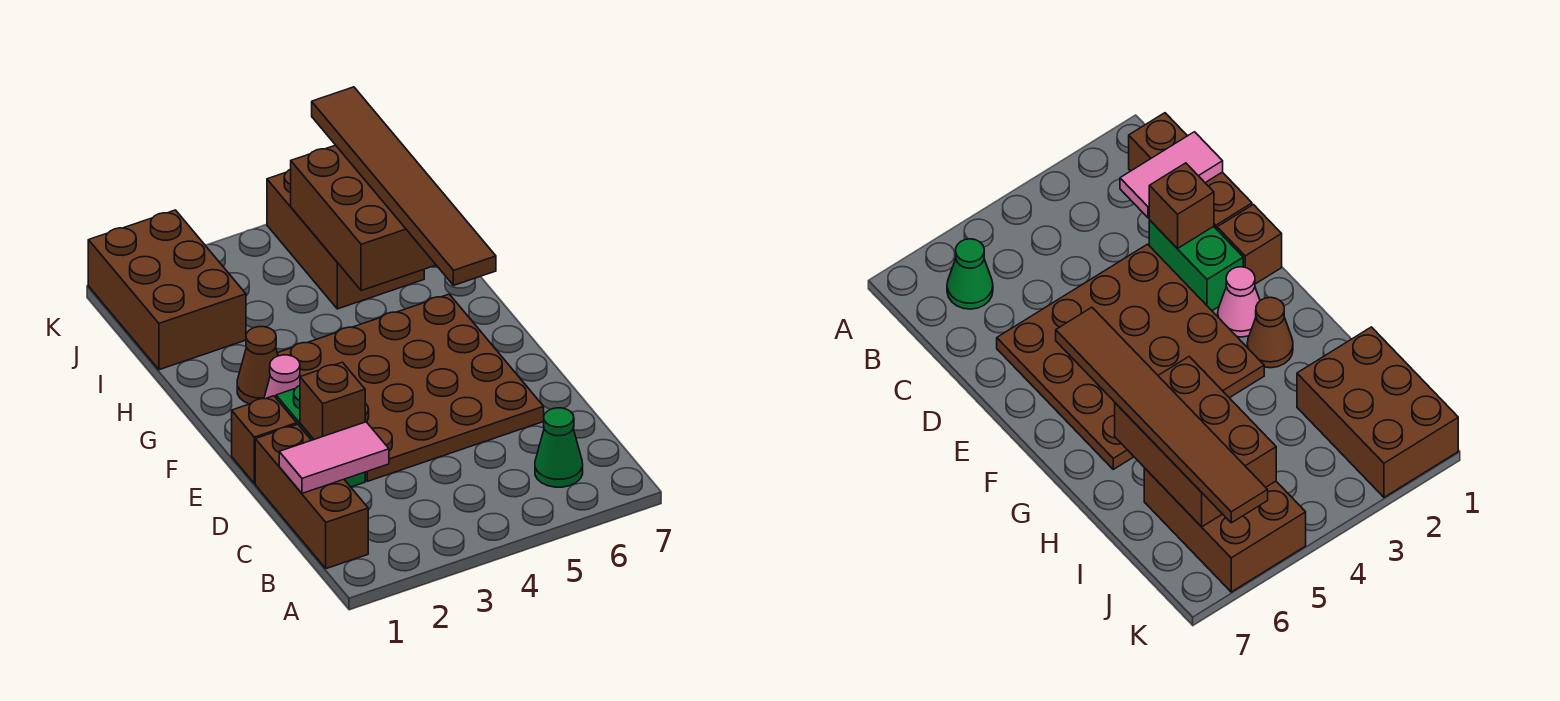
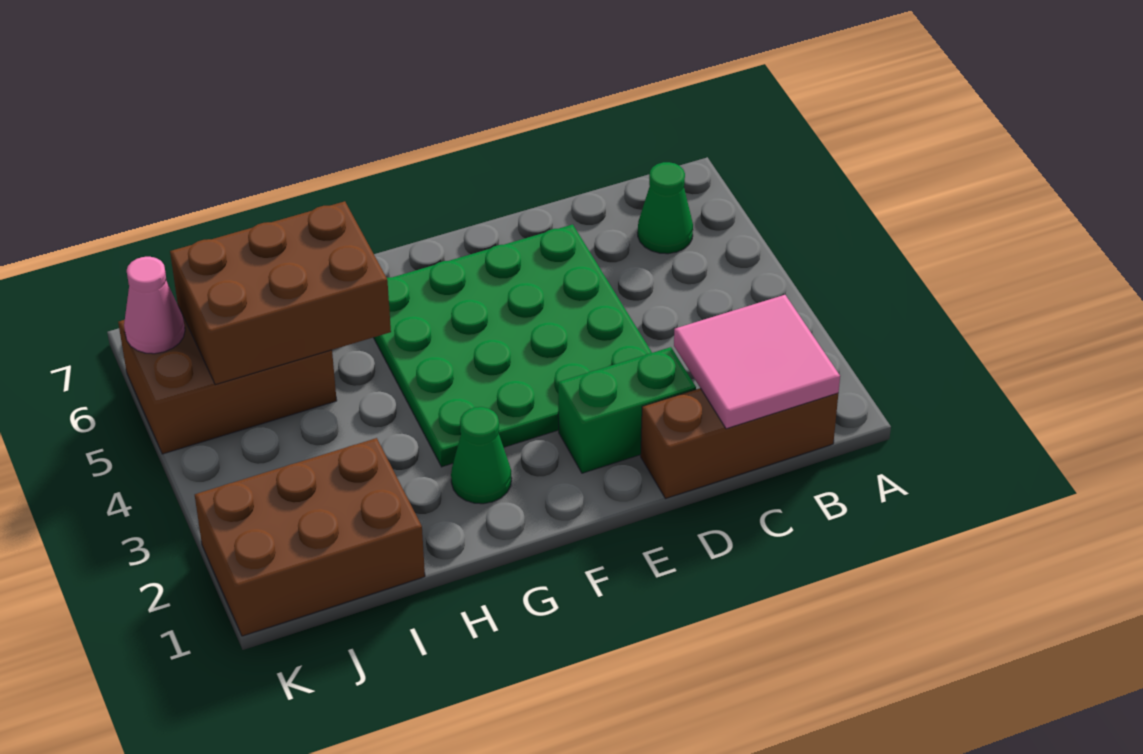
pink 1x2 tile [279,422,389,493] -> pink 2x2 tile [674,295,840,429]
brown 1x1 brick [300,362,365,439] -> none
brown 4x4 plate [277,294,544,481] -> green 4x4 plate [373,224,652,467]
brown 1x1 brick [232,396,297,483] -> none
pink 1x1 cone [264,355,300,399] -> pink 1x1 cone moved to [124,257,185,354]
brown 1x6 tile [312,87,496,285] -> none
brown 1x1 cone [237,327,278,404] -> green 1x1 cone [451,407,512,504]

